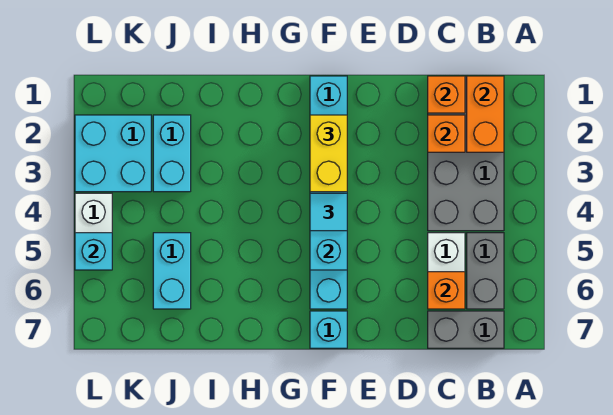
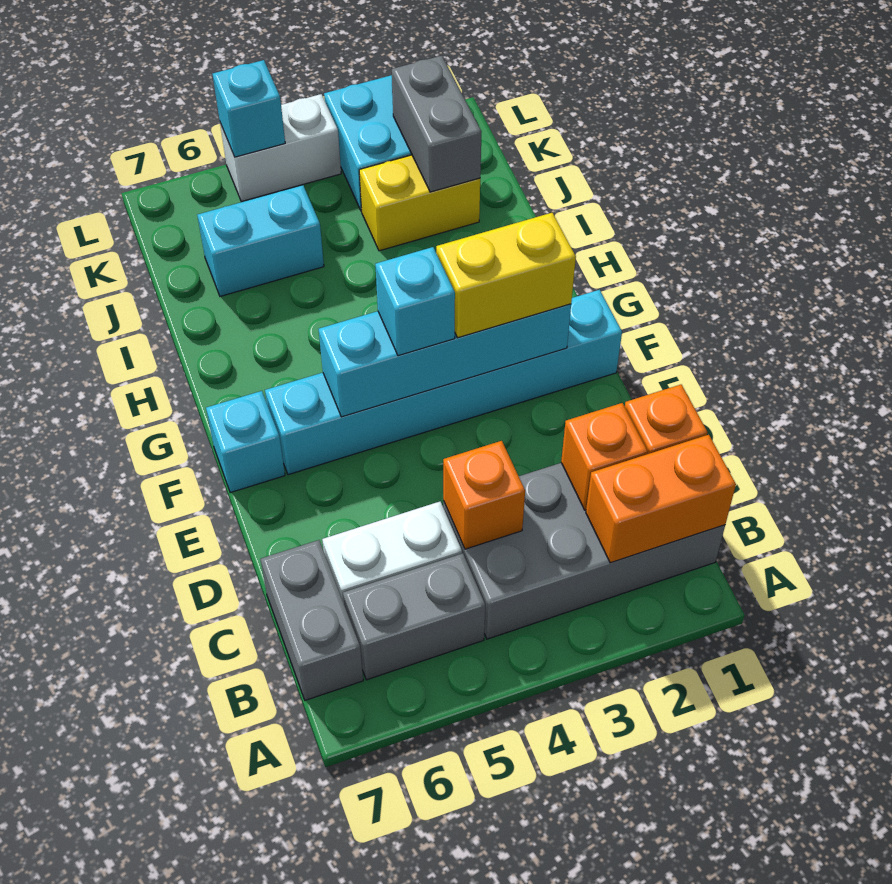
orange 1x1 brick [428,272,465,309] -> orange 1x1 brick moved to [443,441,525,549]
cyan 1x1 tile [310,193,347,231] -> cyan 1x1 brick [375,247,455,356]
cyan 1x2 brick [153,115,191,192] -> yellow 1x2 brick [359,155,480,251]
none -> grey 1x2 brick [392,56,481,192]

